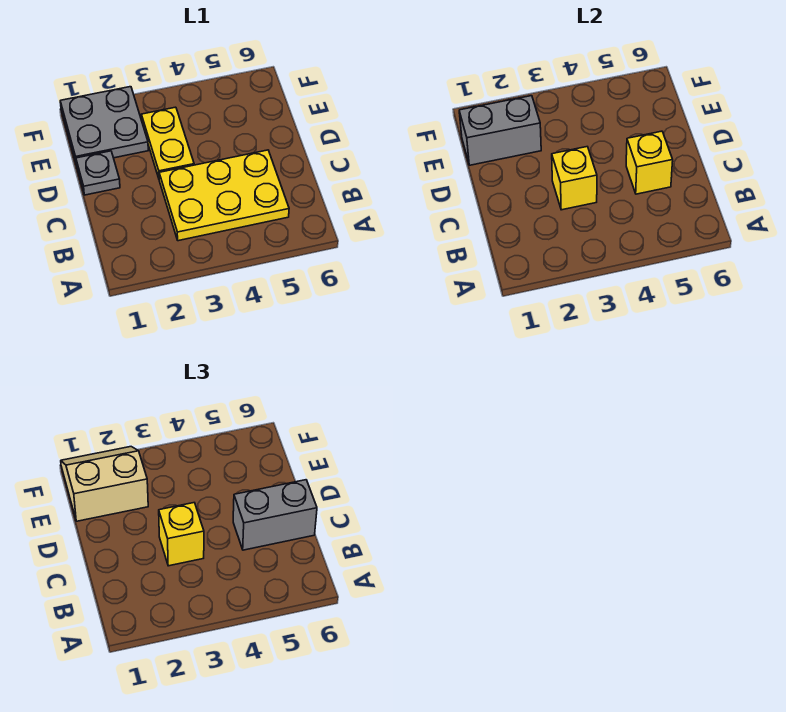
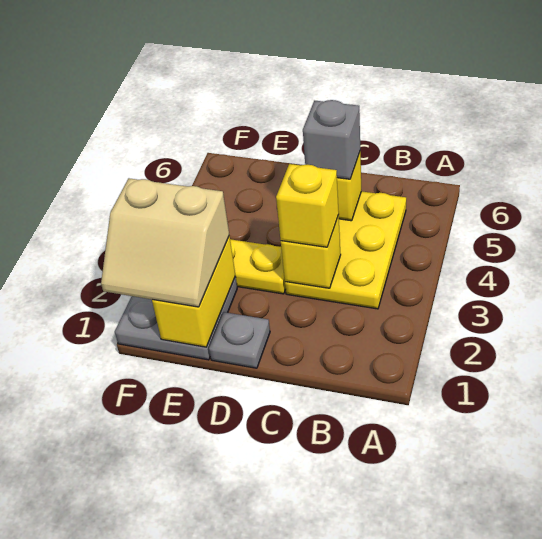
grey 1x2 brick [233,480,317,550] -> grey 1x1 brick [303,100,360,179]
grey 1x2 brick [459,96,541,165] -> yellow 1x2 brick [152,236,235,347]
tan 2x2 slope [61,447,148,521] -> tan 2x2 slope turned to [101,178,229,307]

